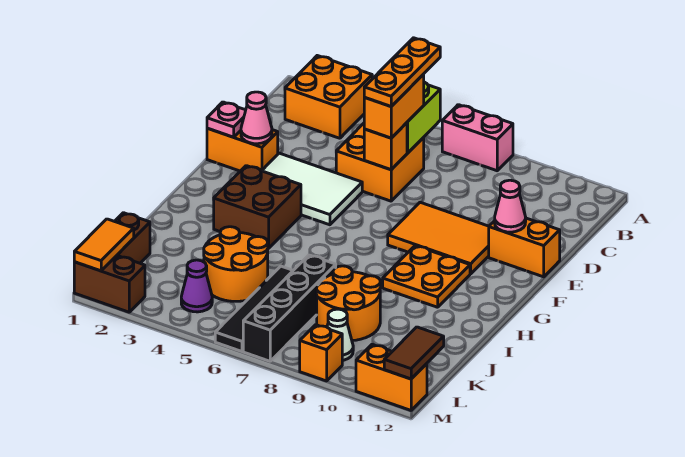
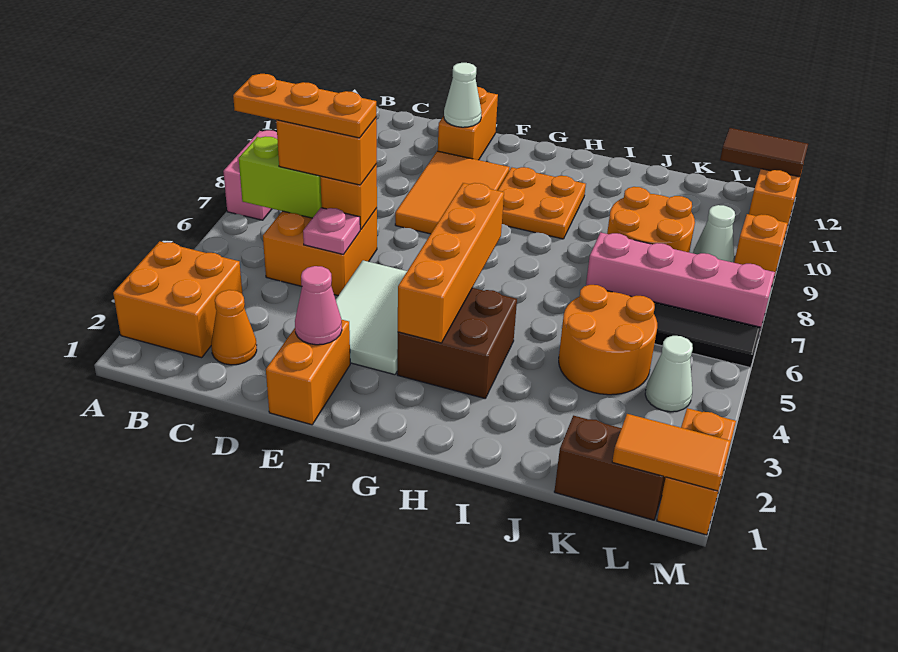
none -> orange 1x1 cone [211,290,257,365]
pink 1x1 plate [207,102,246,137] -> pink 1x1 plate moved to [303,208,360,254]
pink 1x1 cone [495,180,526,232] -> white 1x1 cone [444,63,481,127]
none -> orange 1x4 brick [398,183,504,343]
black 1x4 brick [243,255,336,361] -> pink 1x4 brick [586,232,775,327]
purple 1x1 cone [181,260,212,312] -> white 1x1 cone [645,336,693,412]
brown 1x2 brick [74,255,145,312] -> orange 1x2 brick [657,408,736,535]

